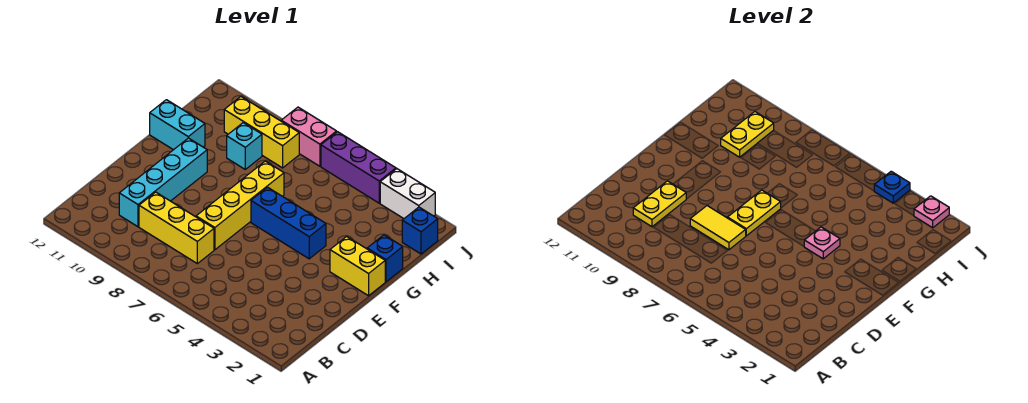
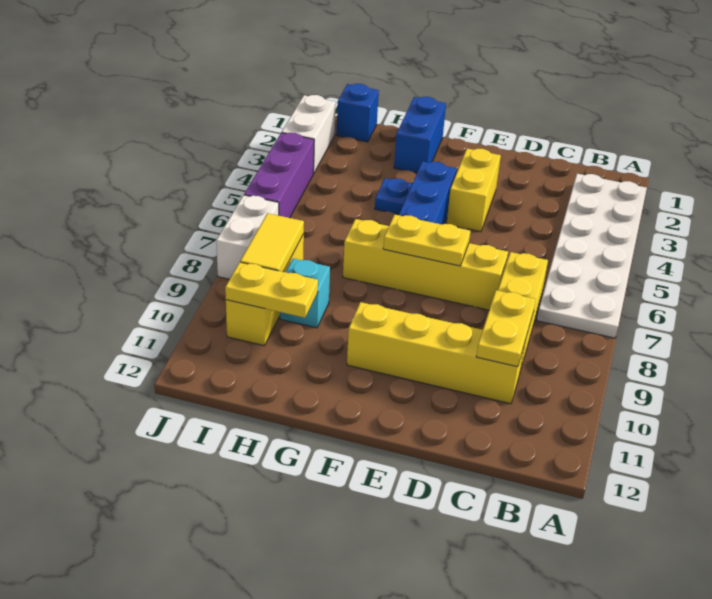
none -> white 2x6 plate [537,174,647,338]
cyan 1x4 brick [119,138,207,227] -> yellow 1x4 brick [347,302,525,404]
yellow 1x2 plate [633,181,686,227] -> yellow 1x2 plate turned to [476,290,536,367]
yellow 1x2 tile [690,206,746,250] -> yellow 1x2 tile moved to [240,213,304,272]
yellow 1x2 brick [330,236,385,296] -> yellow 1x2 brick moved to [447,148,501,232]
pink 1x1 plate [804,227,840,259] -> none
blue 1x1 brick [367,235,403,282] -> blue 1x2 brick [394,97,446,173]
cyan 1x2 brick [150,100,205,150] -> none
pink 1x1 plate [914,196,949,228] -> none
blue 1x1 plate [874,171,910,203] -> blue 1x1 plate moved to [375,178,412,214]
pink 1x2 brick [281,107,337,166] -> white 1x2 brick [216,195,279,279]

